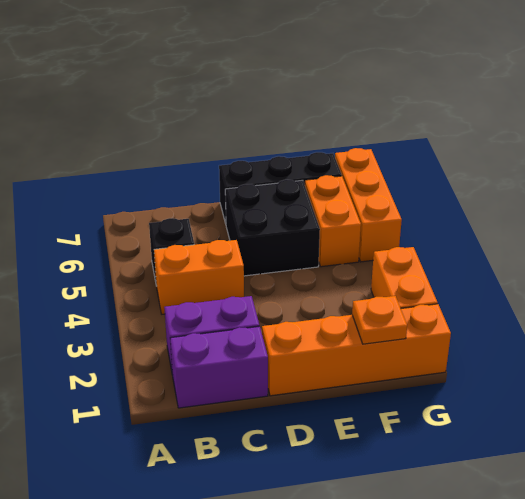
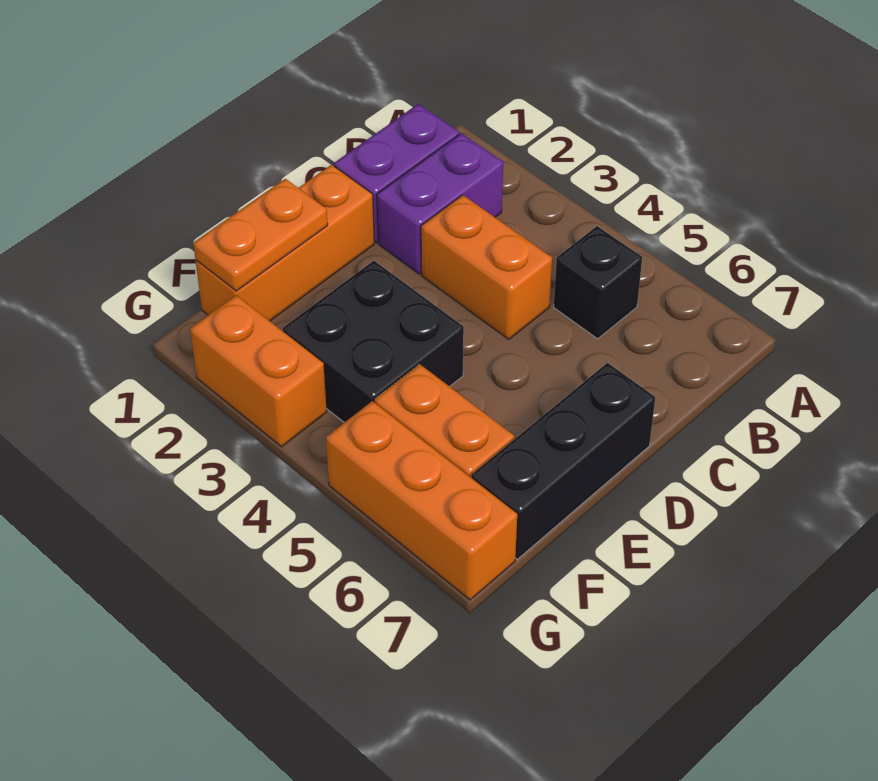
orange 1x2 brick [154,240,244,314] -> orange 1x2 brick turned to [421,195,552,339]
orange 1x4 brick [262,304,451,396] -> orange 1x3 brick [196,165,374,321]
black 2x2 brick [225,180,320,276] -> black 2x2 brick moved to [283,261,464,423]
orange 1x1 plate [352,296,407,344] -> orange 1x2 plate [193,179,328,291]

